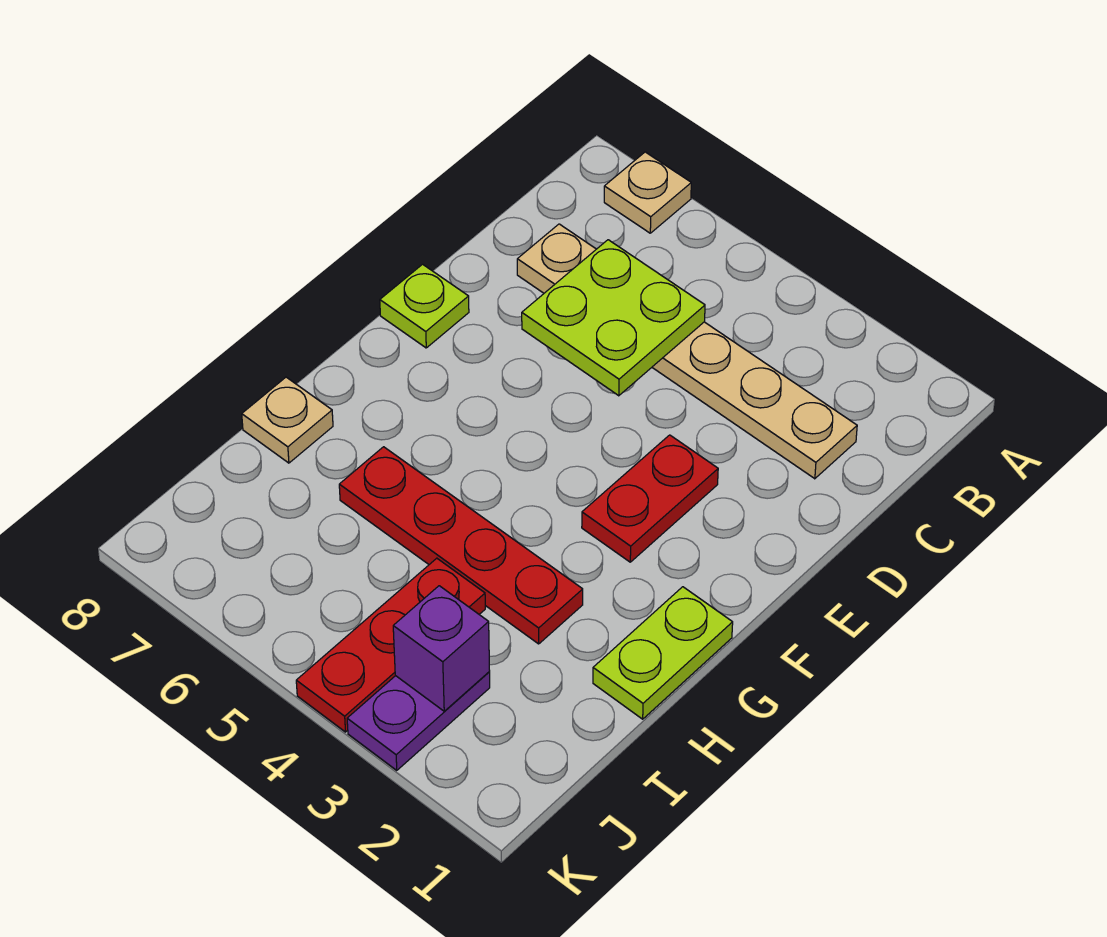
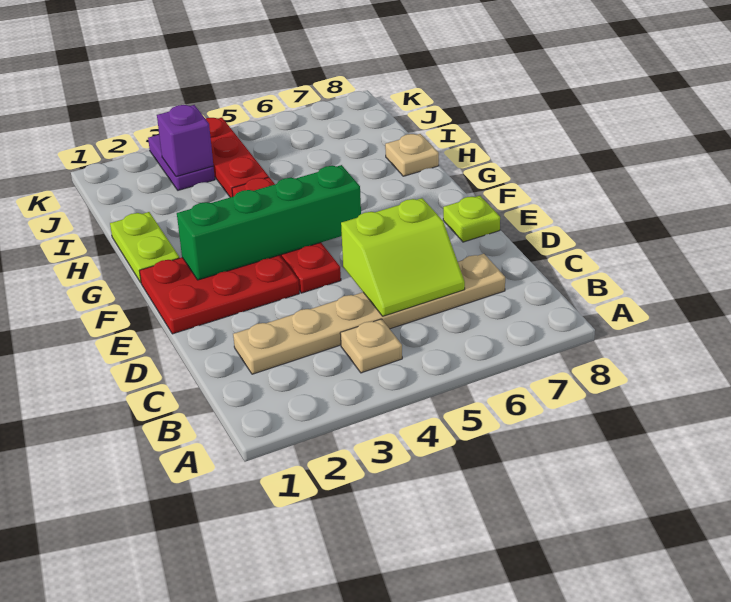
tan 1x1 plate [604,152,691,233] -> tan 1x1 plate moved to [340,319,402,373]
lime 2x2 plate [522,240,705,396] -> lime 2x2 slope [341,198,465,316]
red 1x2 plate [582,435,718,562] -> red 2x3 plate [140,255,299,334]
none -> green 1x4 brick [177,165,361,280]
red 1x4 plate [339,447,583,644] -> red 1x4 plate turned to [232,177,341,293]

